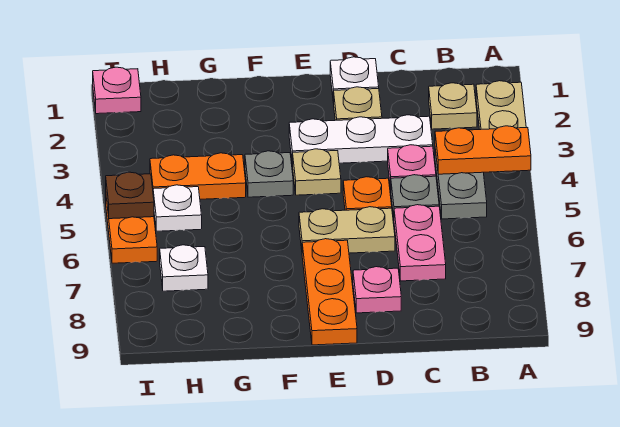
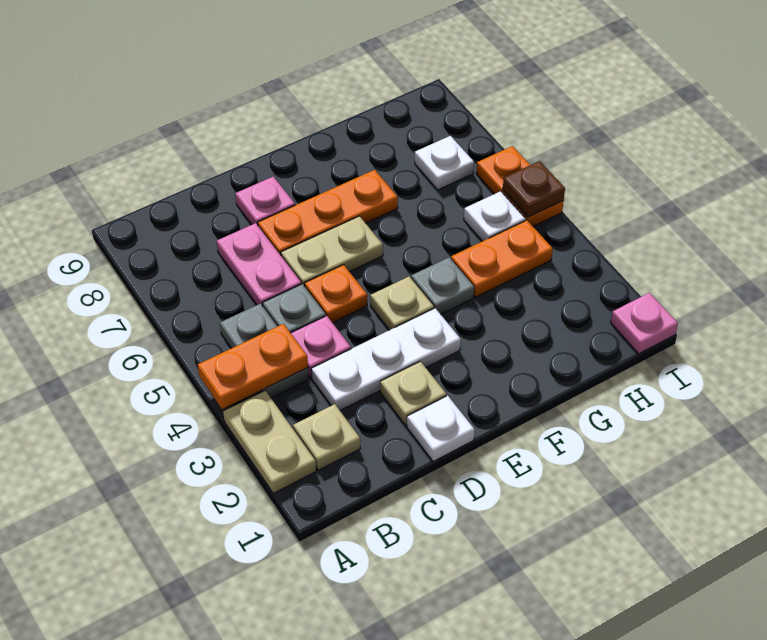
orange 1x3 plate [302,239,357,345] -> orange 1x3 plate turned to [258,170,398,255]

